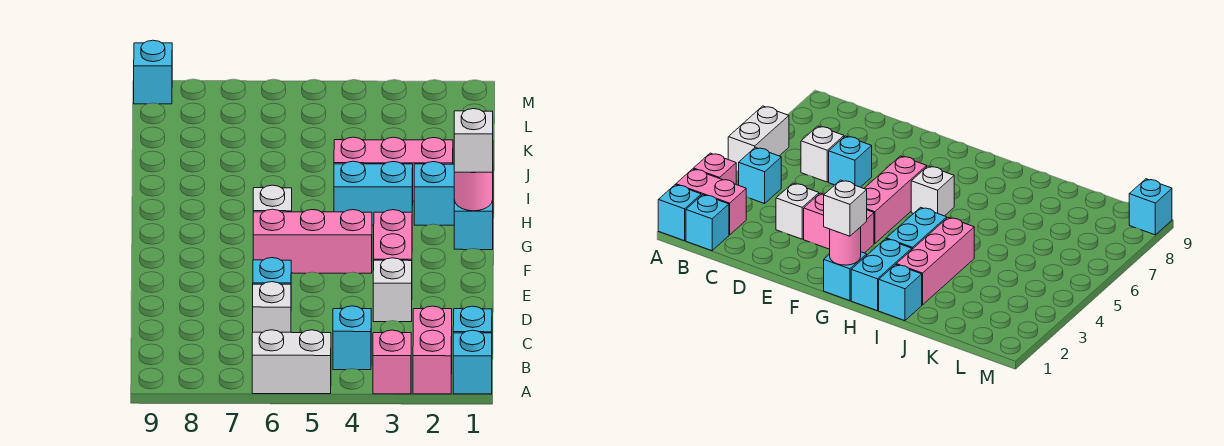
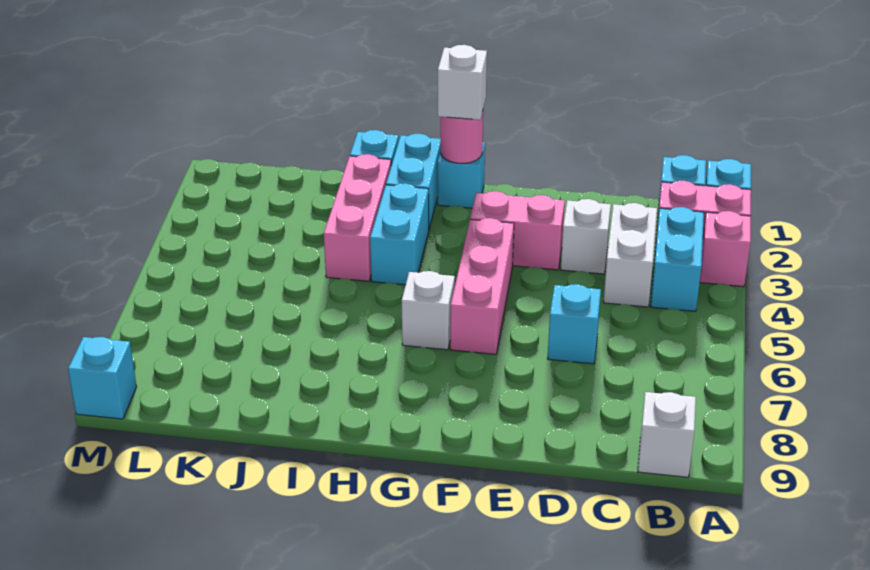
white 1x2 brick [252,330,331,394] -> white 1x2 brick moved to [603,203,657,307]
cyan 1x1 brick [333,306,371,370] -> cyan 1x2 brick [651,207,704,311]
white 1x1 brick [253,282,291,332] -> white 1x1 brick moved to [638,392,696,477]

